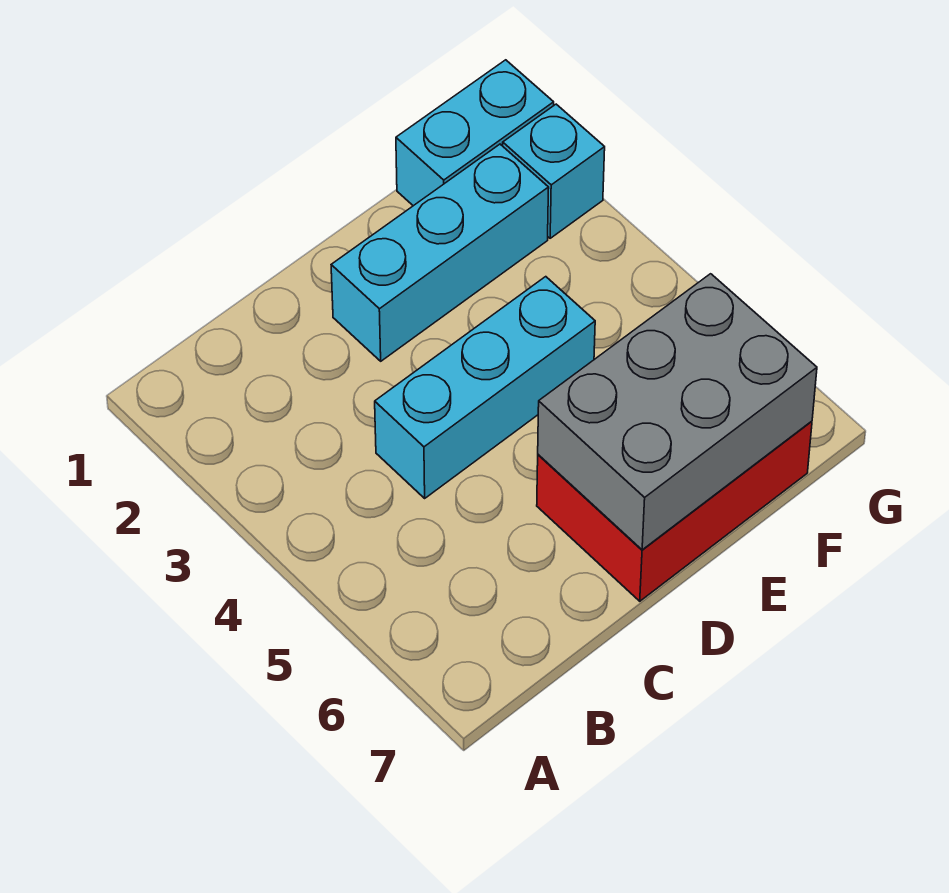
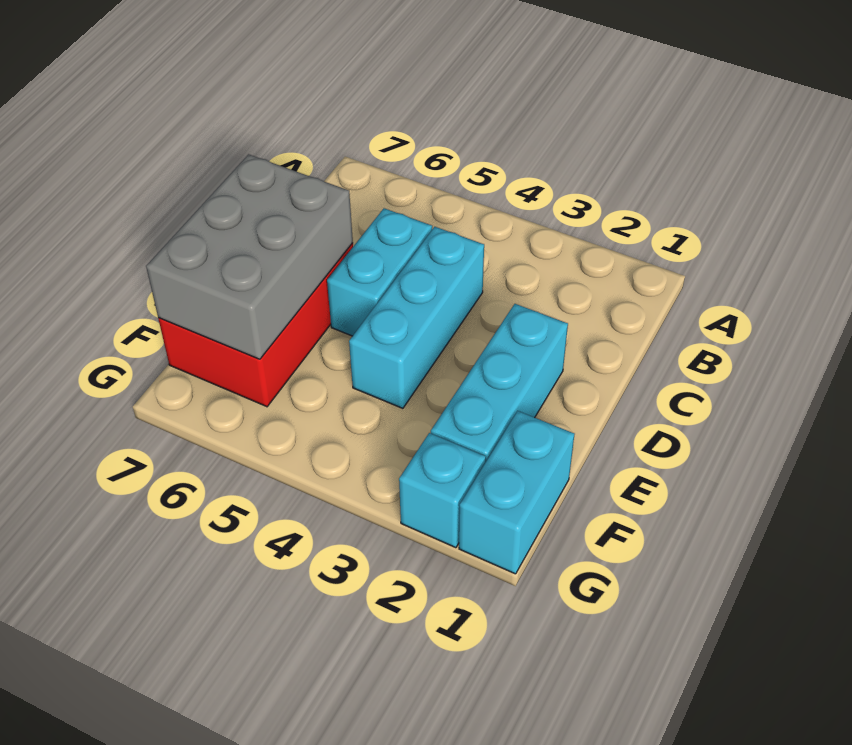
none -> cyan 1x2 brick [327,208,432,336]

